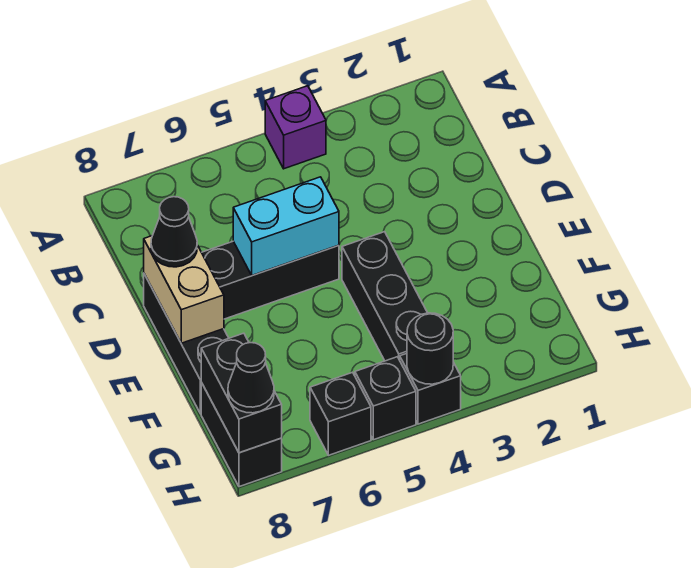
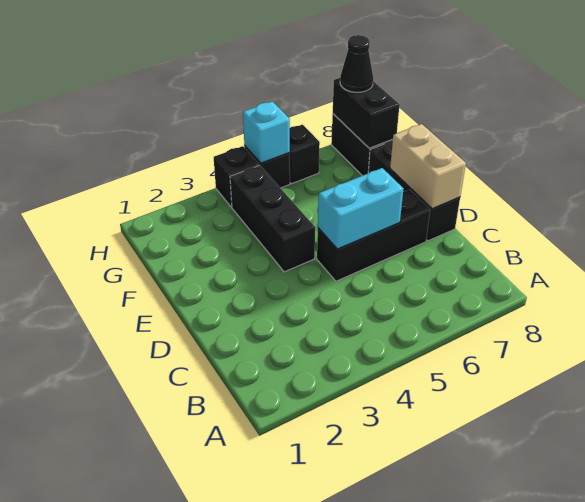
purple 1x1 brick [265,86,326,169] -> none
black 1x1 cone [151,197,197,267] -> none
black 1x1 round brick [407,313,453,384] -> none
none -> cyan 1x1 brick [243,101,290,163]

